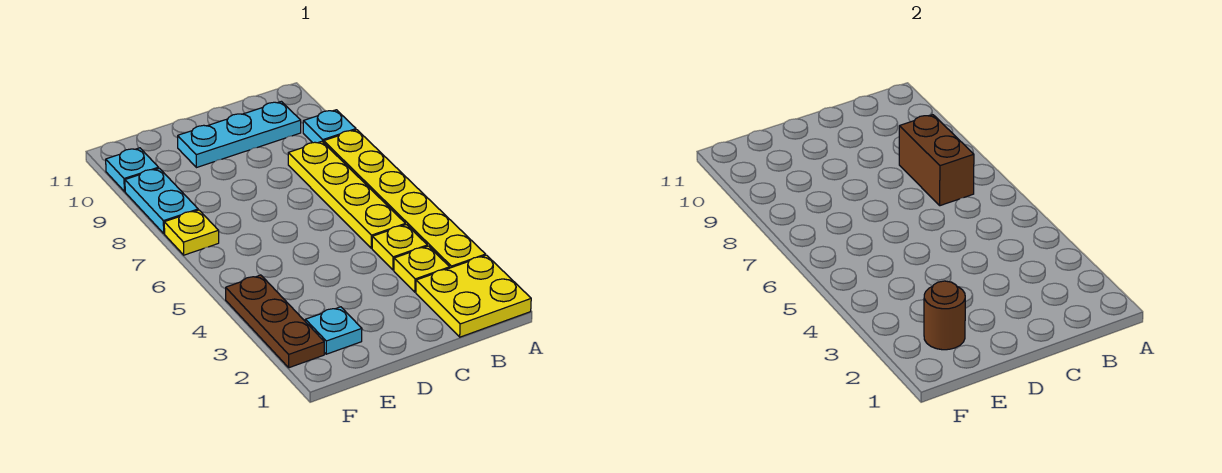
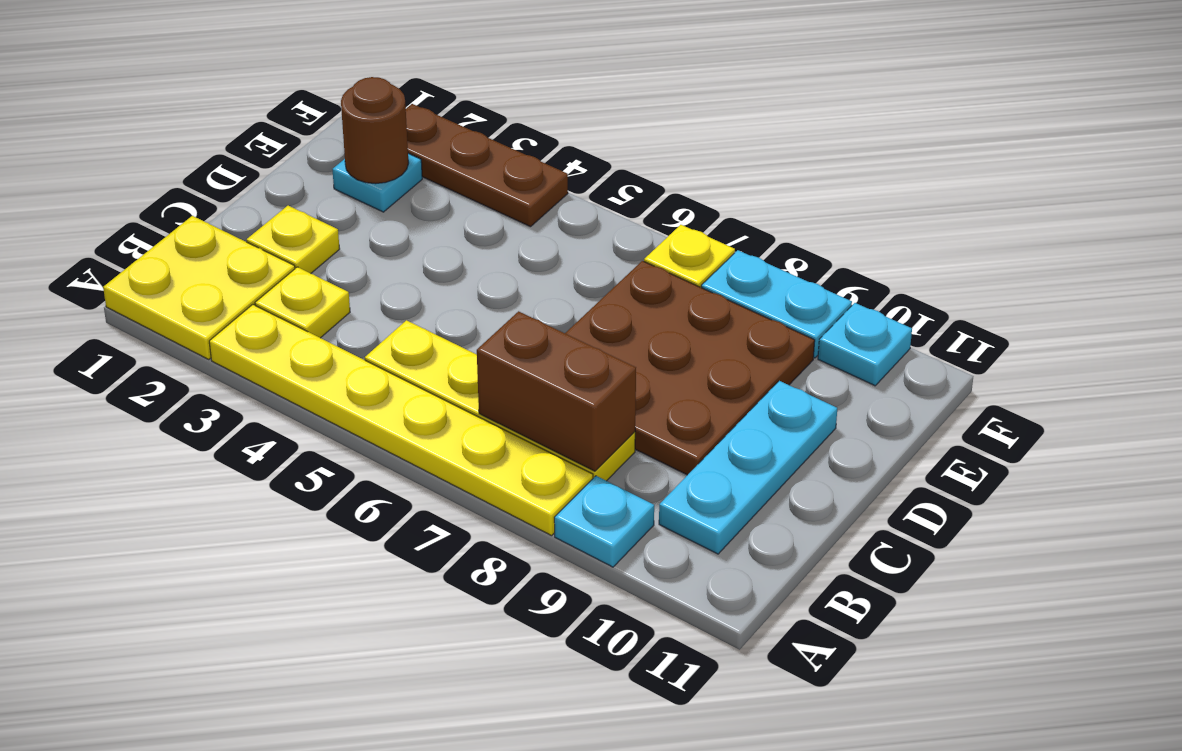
yellow 1x1 plate [372,225,427,270] -> yellow 1x1 plate moved to [246,206,340,274]
none -> brown 3x3 plate [565,261,815,475]

